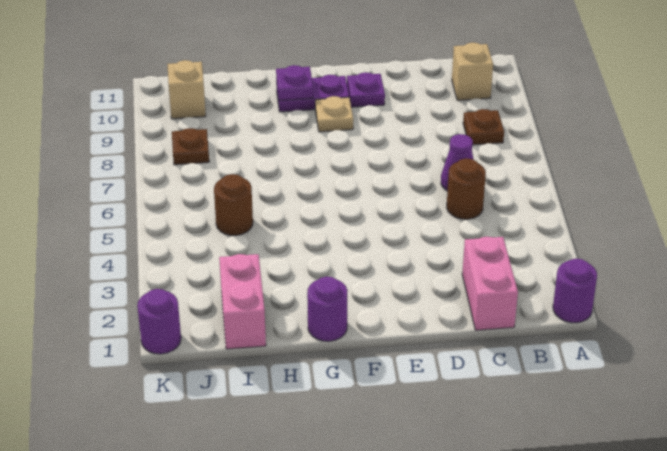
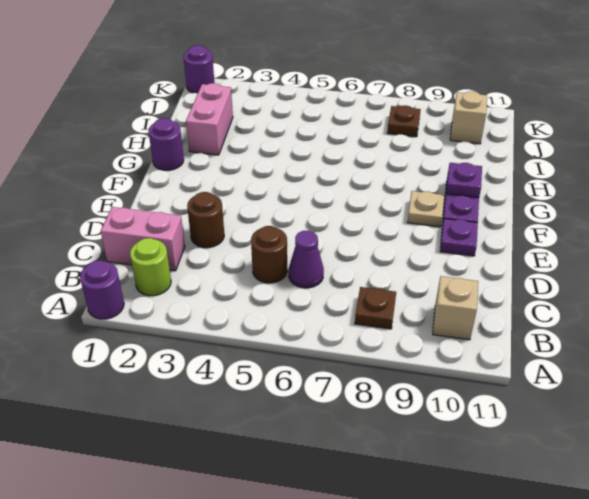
none -> lime 1x1 round brick [130,238,171,296]
pink 1x2 brick [219,254,266,349] -> pink 1x2 brick turned to [186,83,233,155]
brown 1x1 round brick [214,174,253,236] -> brown 1x1 round brick moved to [187,192,224,248]

